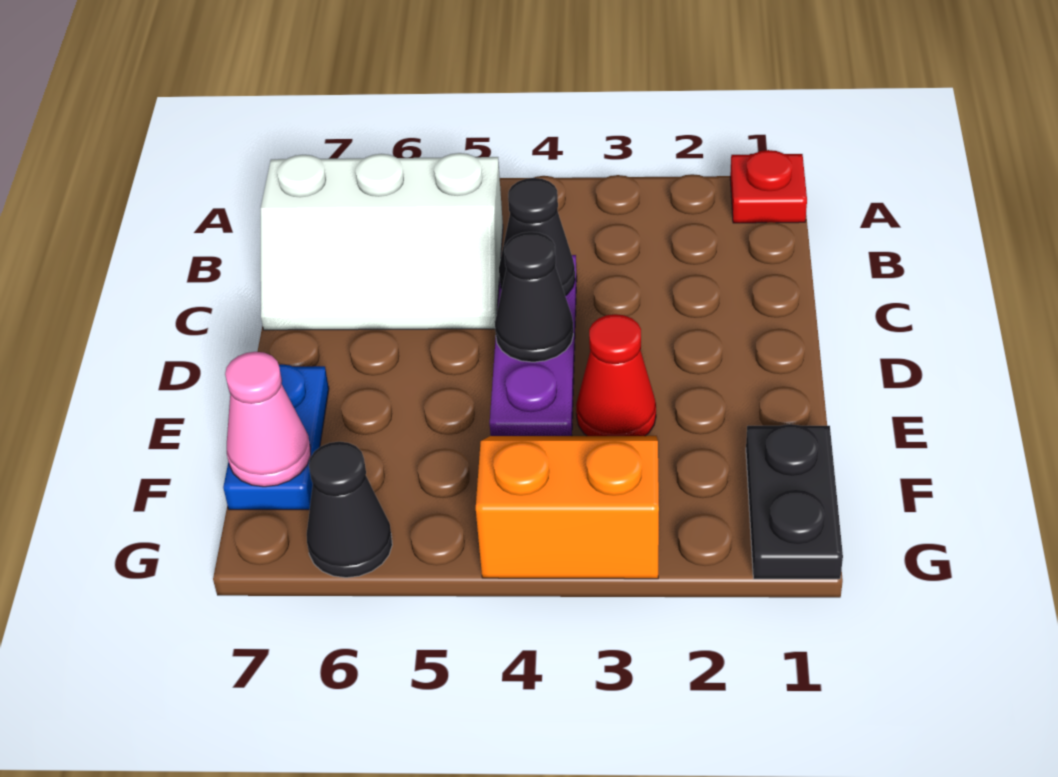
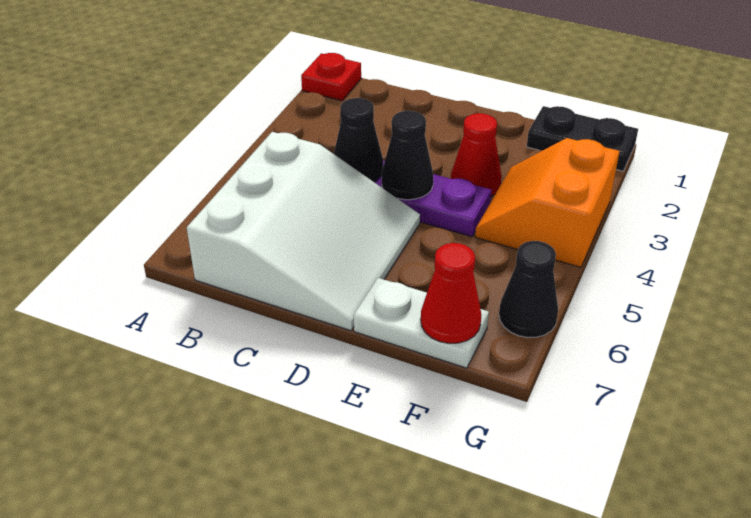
white 2x3 slope [261,153,503,330] -> white 3x3 slope [187,132,420,331]
blue 1x2 plate [223,365,329,510] -> white 1x2 plate [354,278,489,368]
pink 1x1 cone [225,352,311,487] -> red 1x1 cone [421,243,481,343]

